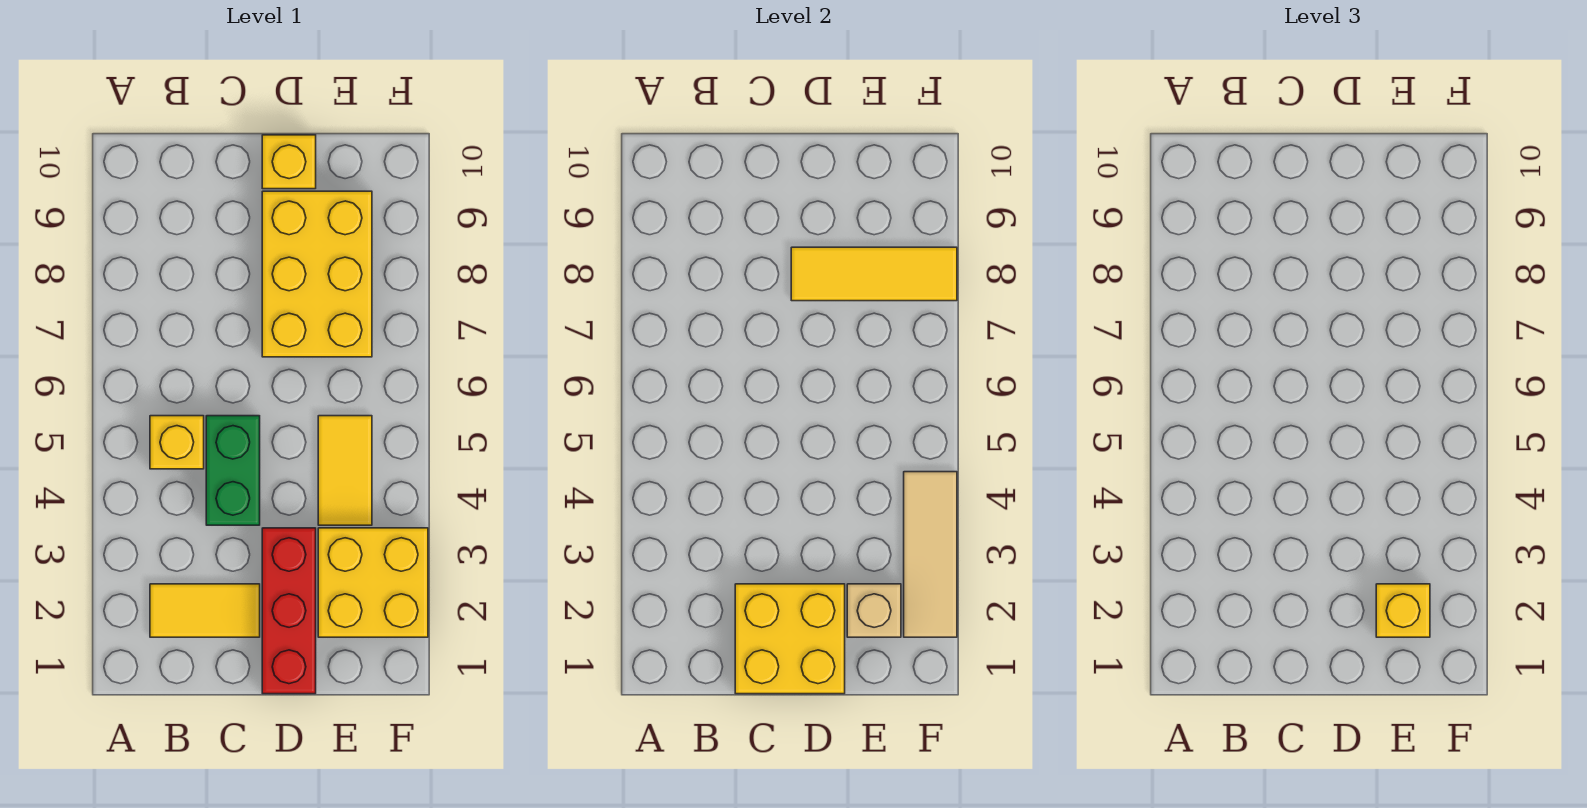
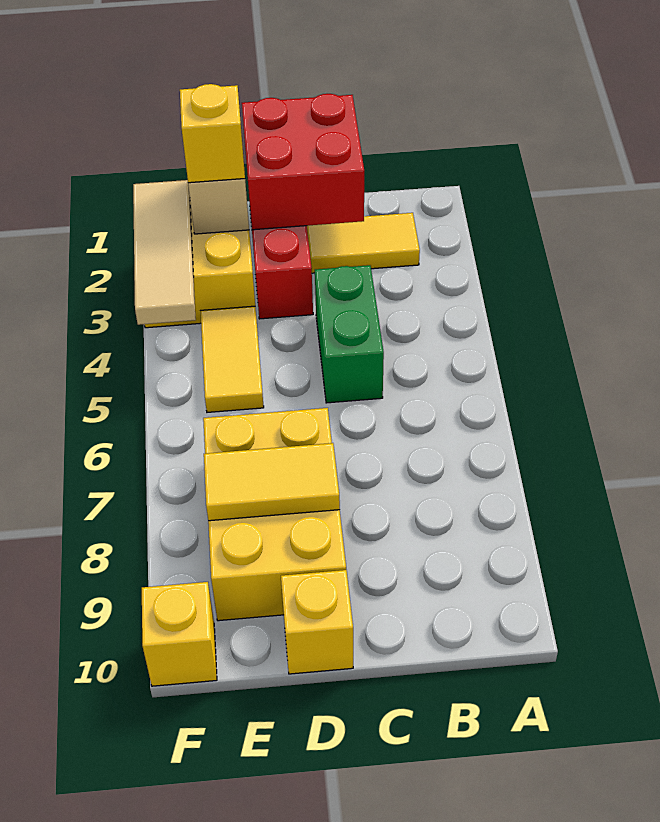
yellow 1x1 brick [150,416,204,469] -> yellow 1x1 brick moved to [142,582,217,686]
yellow 2x2 brick [735,584,845,694] -> red 2x2 brick [242,94,364,230]
yellow 1x3 tile [791,247,957,301] -> yellow 1x2 tile [204,443,340,521]

